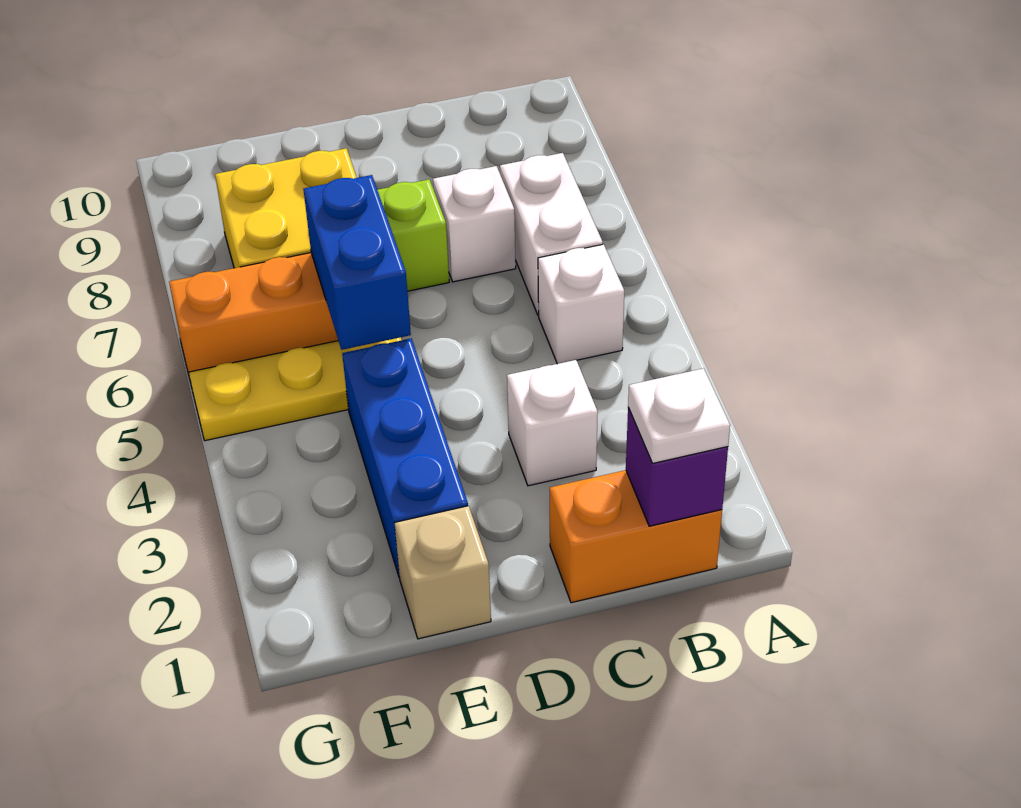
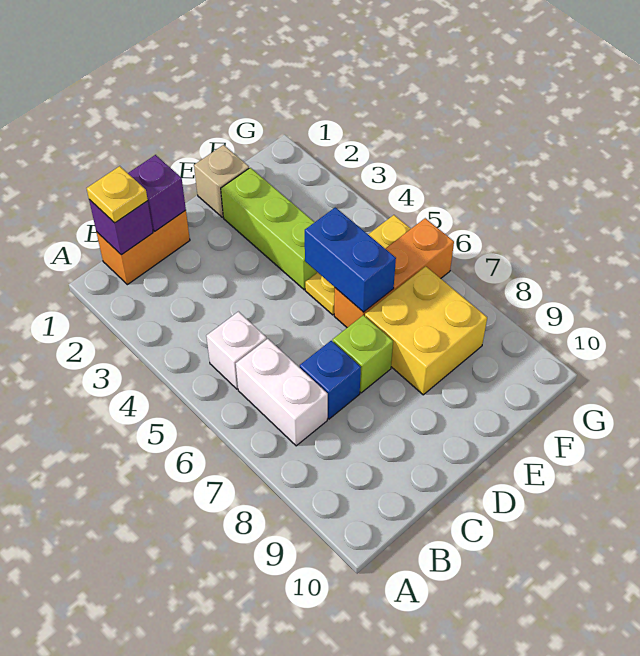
white 1x1 plate [628,368,730,463] -> yellow 1x1 plate [87,166,148,223]
none -> purple 1x1 brick [128,155,186,231]
white 1x1 brick [507,360,598,486] -> none
white 1x1 brick [433,166,516,282] -> blue 1x1 brick [300,341,361,419]
blue 1x3 brick [342,339,468,577] -> lime 1x3 brick [221,168,317,290]

